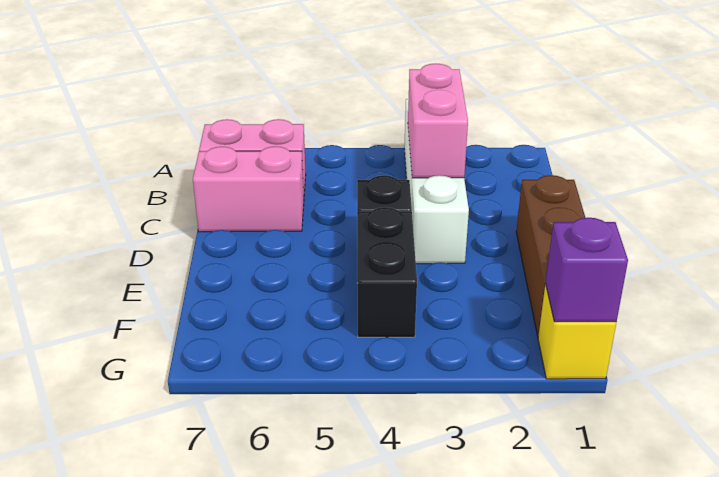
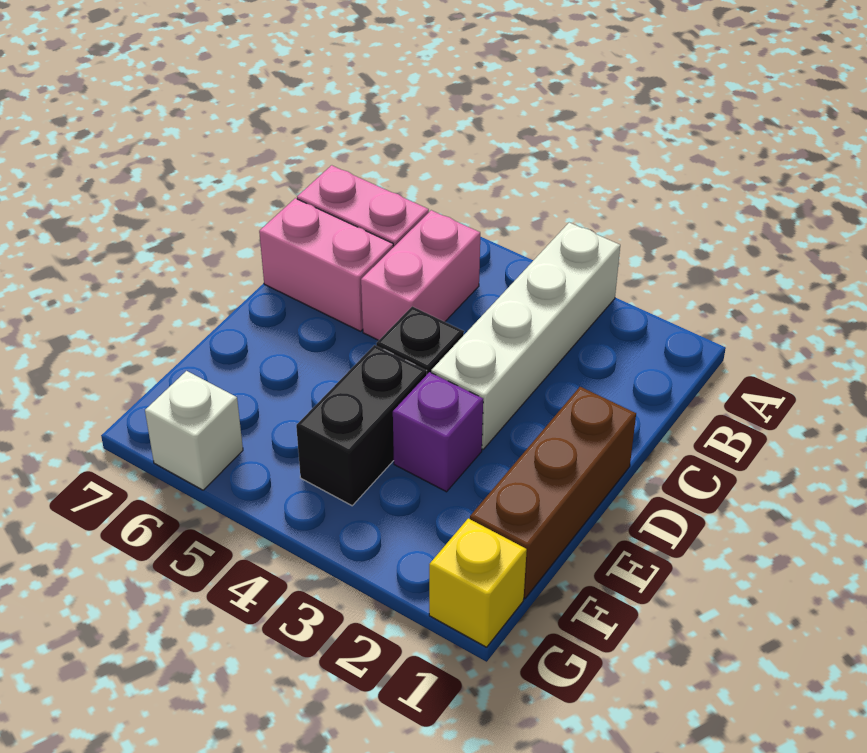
pink 1x2 brick [408,64,468,178] -> pink 1x2 brick moved to [361,210,480,340]
purple 1x1 brick [546,218,628,322] -> purple 1x1 brick moved to [393,372,483,492]
none -> white 1x1 brick [145,371,243,490]

